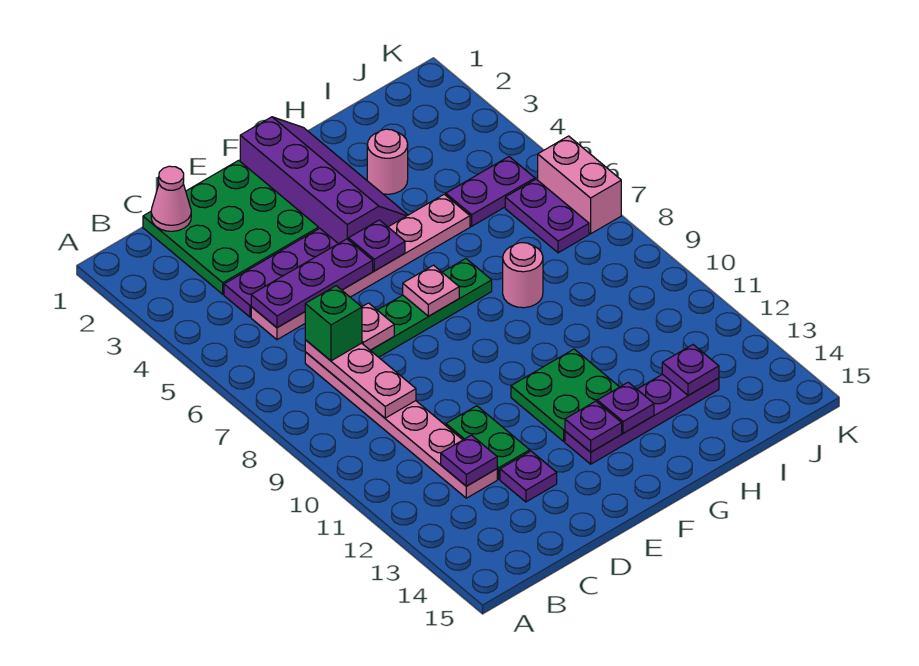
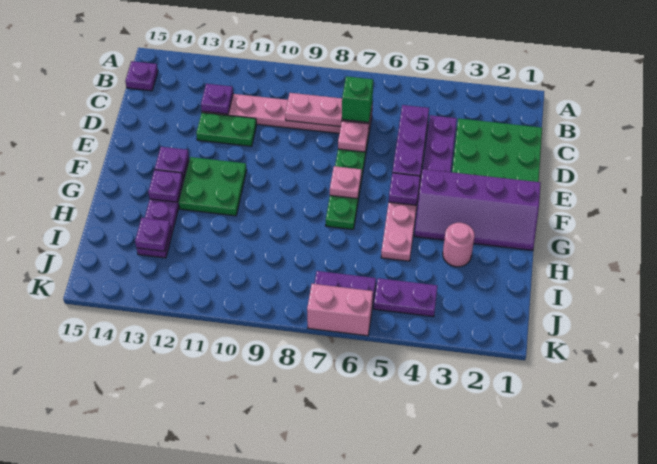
pink 1x1 cone [151,166,191,231] -> none
purple 1x1 plate [500,451,557,502] -> purple 1x1 plate moved to [125,61,158,91]
pink 1x1 round brick [503,243,543,308] -> none
purple 1x2 plate [446,157,535,226] -> purple 1x2 plate turned to [374,278,437,317]

